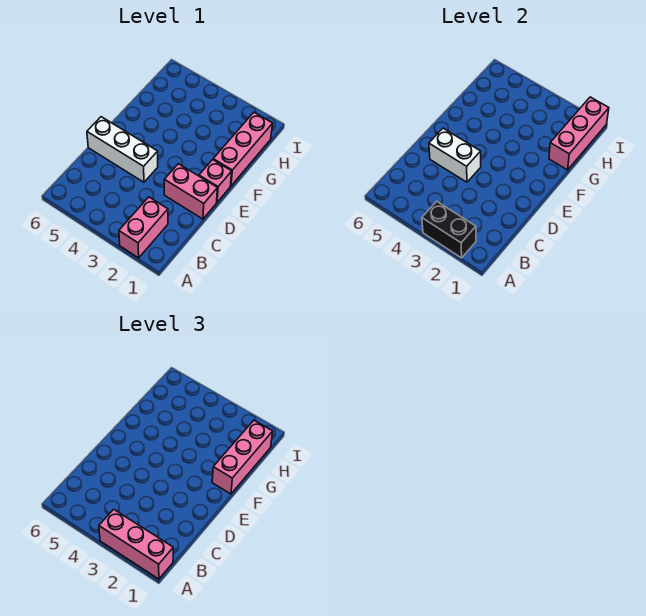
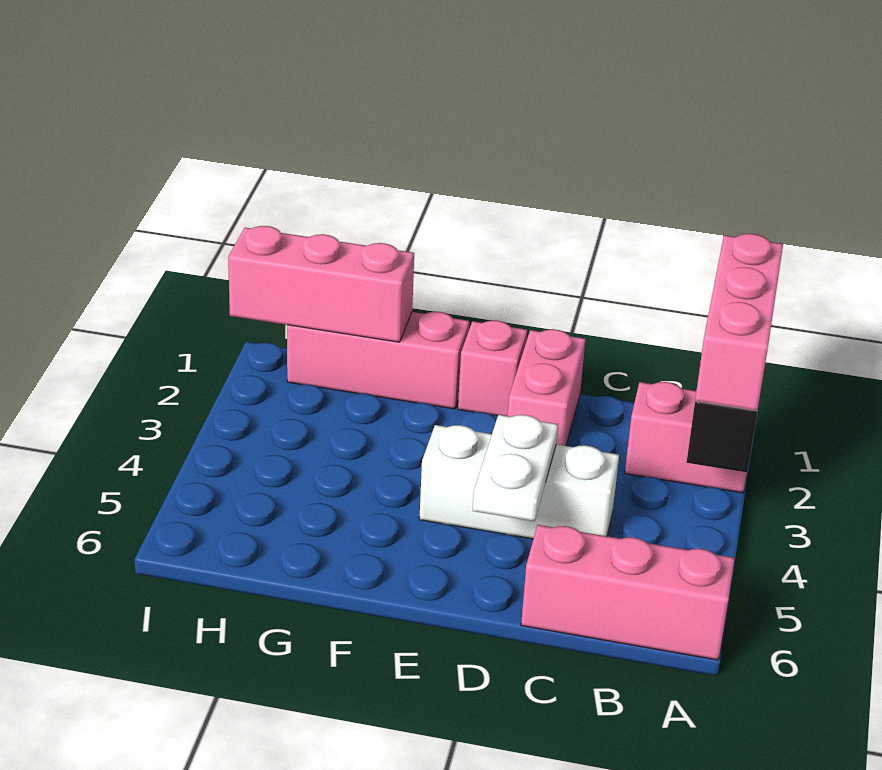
white 1x3 brick [87,117,158,182] -> white 1x3 brick turned to [419,425,619,539]
white 1x2 brick [429,128,481,182] -> white 1x2 plate [473,415,558,521]
pink 1x3 brick [212,420,273,494] -> pink 1x3 brick moved to [521,525,735,660]

